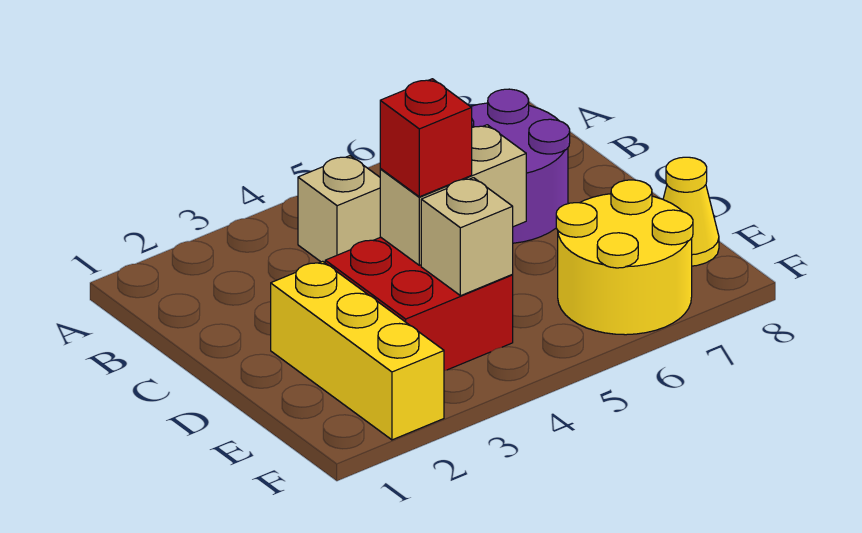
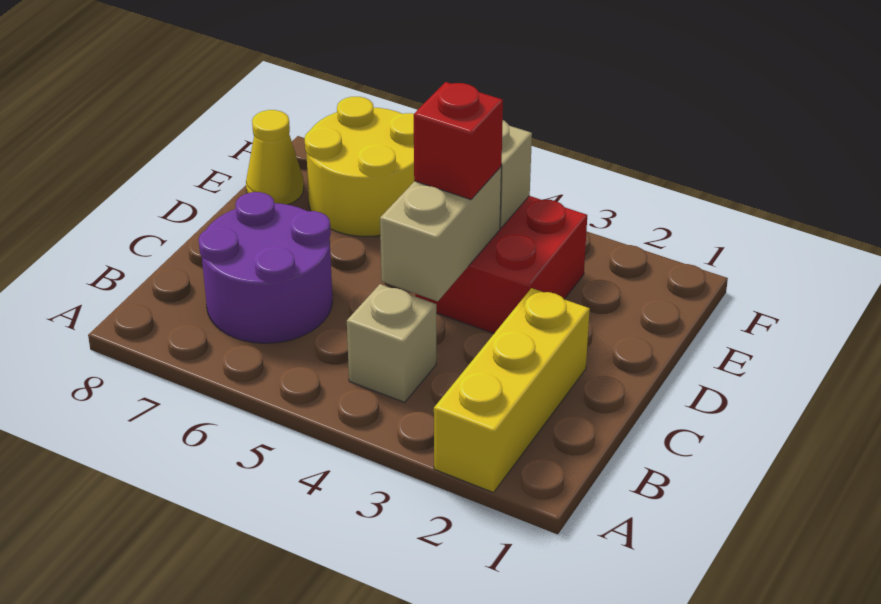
yellow 1x3 brick [271,261,444,440] -> yellow 1x3 brick moved to [434,288,590,493]
tan 1x2 brick [380,125,526,265] -> tan 1x2 brick turned to [380,167,501,301]

